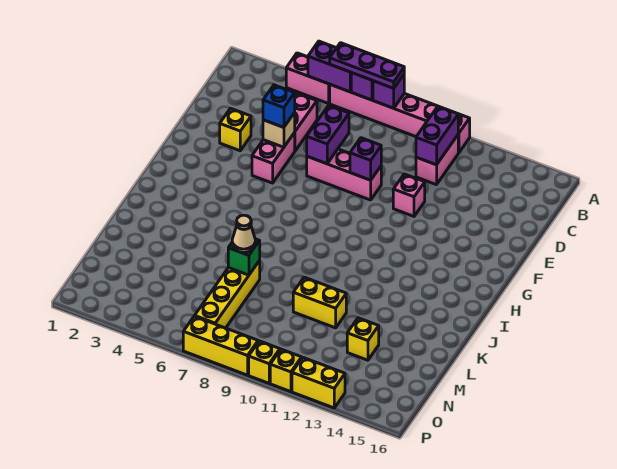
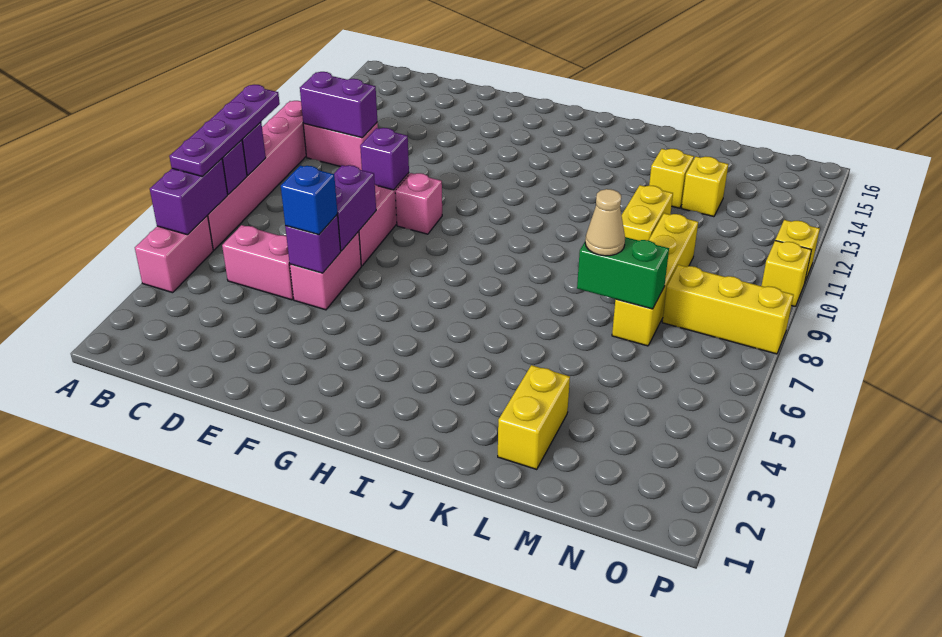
purple 1x3 plate [330,43,404,88] -> purple 1x4 plate [169,85,280,177]
purple 1x2 brick [307,105,349,164] -> purple 1x2 brick turned to [334,165,376,251]
yellow 1x1 brick [220,108,251,151] -> yellow 1x1 brick moved to [649,149,694,208]
pink 1x2 brick [252,133,295,183] -> pink 1x2 brick turned to [290,231,361,310]
tan 1x1 brick [263,113,295,147] -> purple 1x1 brick [285,215,341,273]
pink 1x1 brick [393,174,425,216] -> pink 1x1 brick moved to [395,173,442,234]
yellow 1x4 brick [195,261,260,328] -> yellow 1x4 brick turned to [612,213,698,346]
green 1x1 brick [228,239,260,275] -> green 1x2 brick [577,237,669,309]
yellow 1x3 brick [183,316,258,375] -> yellow 1x3 brick turned to [662,265,794,354]
yellow 1x2 brick [292,358,345,408] -> yellow 1x2 brick moved to [498,365,570,469]

